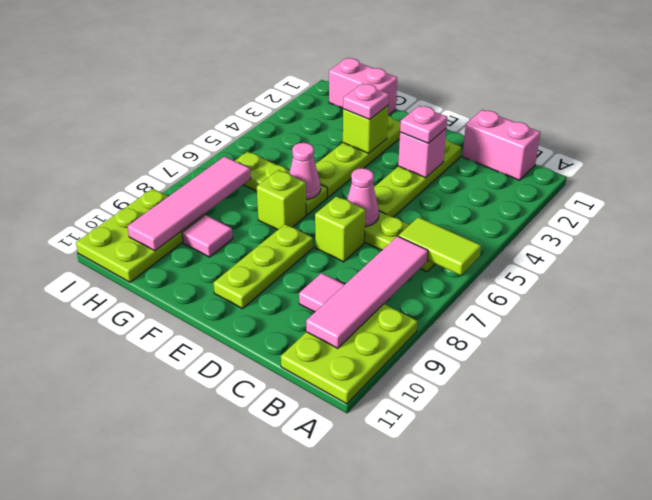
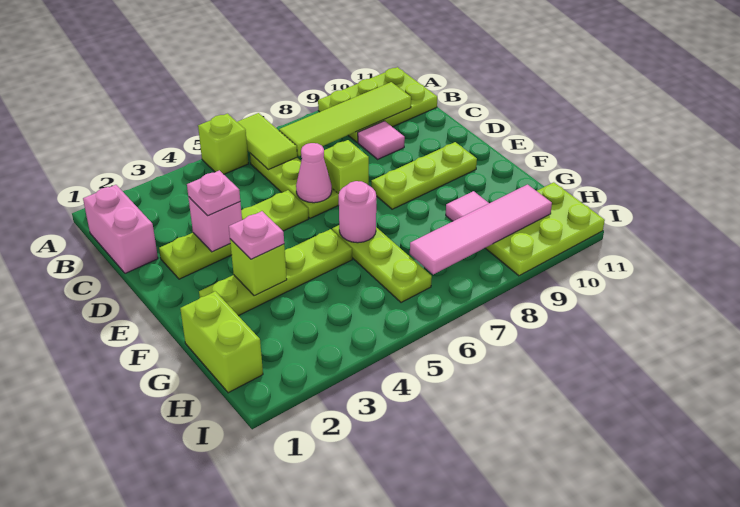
pink 1x4 tile [306,236,428,348] -> lime 1x4 tile [279,82,411,156]
pink 1x1 cone [289,143,321,199] -> pink 1x1 round brick [339,181,376,243]
lime 1x1 brick [257,170,306,230] -> lime 1x1 brick moved to [198,114,248,174]
pink 1x2 brick [329,58,397,115] -> lime 1x2 brick [180,291,263,393]

